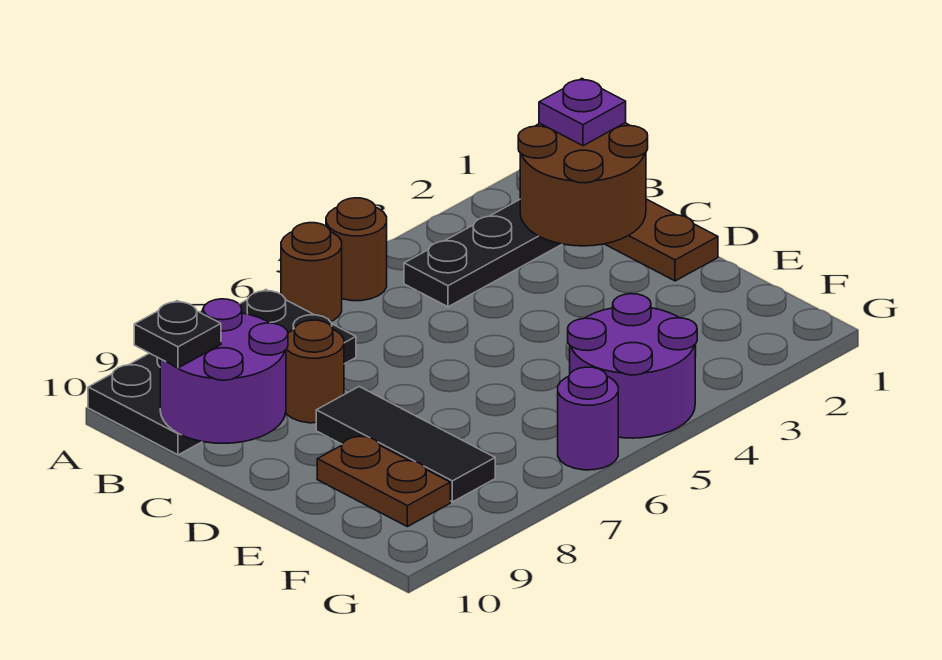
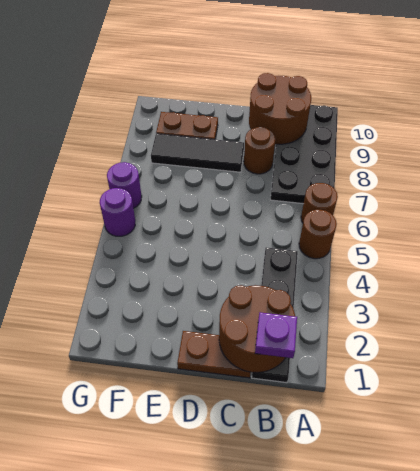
purple 2x2 round brick [160,299,288,443] -> brown 2x2 round brick [249,73,311,144]
black 1x1 plate [134,301,221,368] -> none
purple 2x2 round brick [568,294,697,438] -> purple 1x1 round brick [100,188,135,236]

